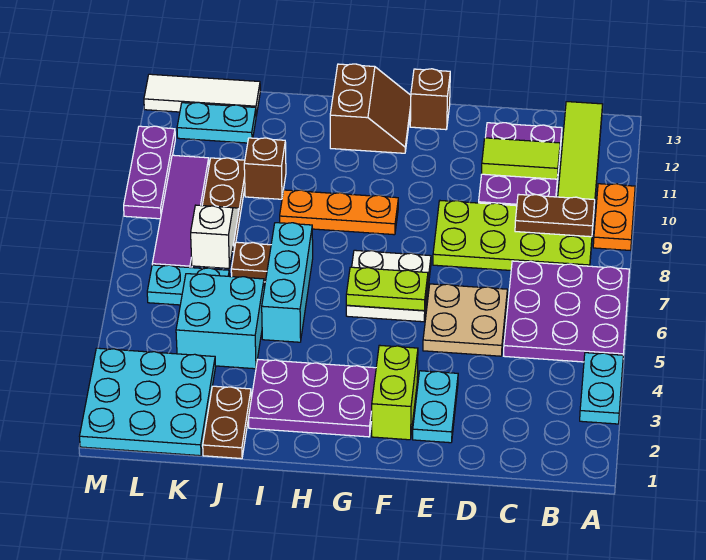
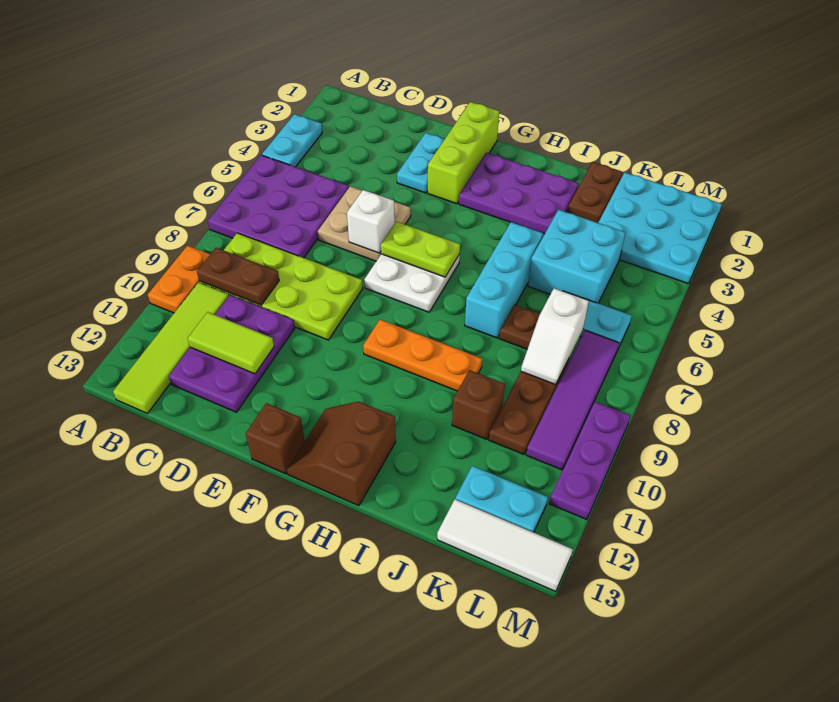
none -> white 1x1 brick [347,190,395,253]
lime 1x2 brick [372,345,418,440] -> lime 1x3 brick [428,102,499,204]

